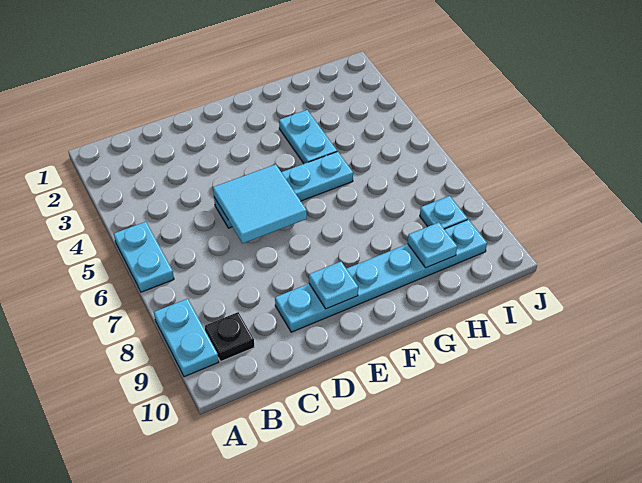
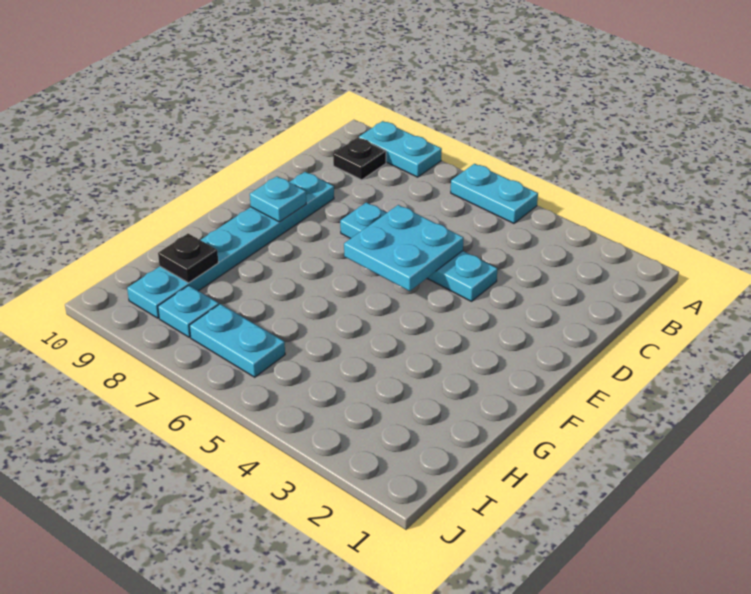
cyan 1x4 plate [214,152,353,228] -> cyan 1x4 plate turned to [340,202,497,301]
cyan 2x2 tile [213,164,307,243] -> cyan 2x2 plate [344,205,464,291]
cyan 1x2 plate [279,110,337,164] -> cyan 1x2 plate moved to [189,304,285,377]
cyan 1x1 plate [408,222,457,268] -> black 1x1 plate [158,234,218,283]

